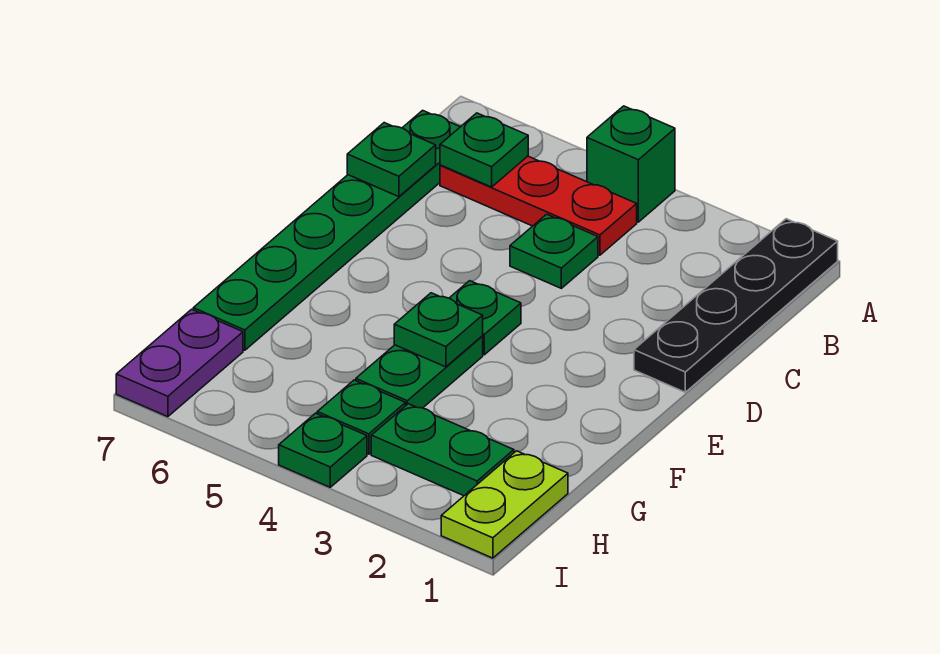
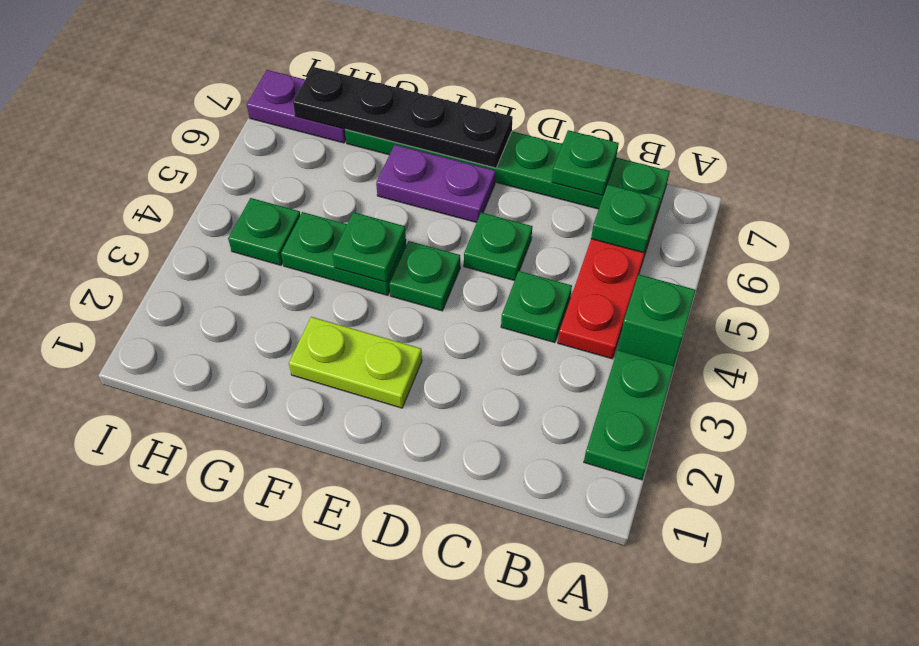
black 1x4 plate [634,219,838,392] -> black 1x4 plate moved to [293,67,513,168]
none -> purple 1x2 plate [376,145,495,223]
lime 1x2 plate [441,451,568,558] -> lime 1x2 plate moved to [289,317,422,408]
green 1x2 plate [371,404,514,496] -> green 1x2 plate moved to [584,350,674,480]
green 1x1 plate [279,413,367,487] -> green 1x1 plate moved to [464,213,532,281]

